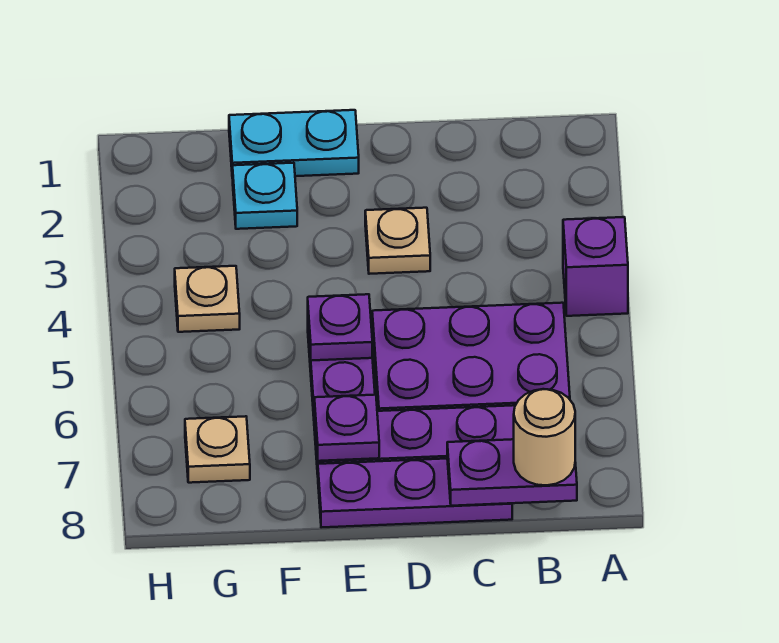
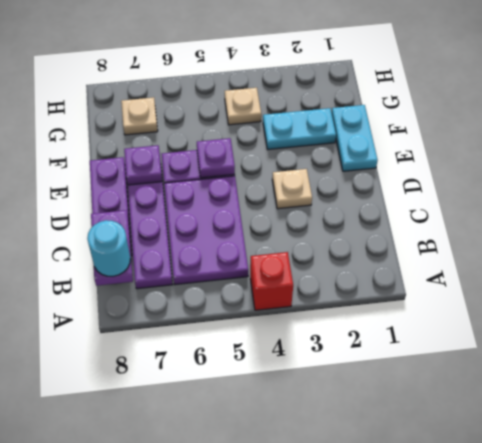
purple 1x1 brick [563,217,628,316] -> red 1x1 brick [250,252,293,310]
tan 1x1 round brick [514,389,575,485] -> cyan 1x1 round brick [87,220,130,276]
cyan 1x1 plate [233,163,297,229] -> cyan 1x2 plate [263,108,336,149]

